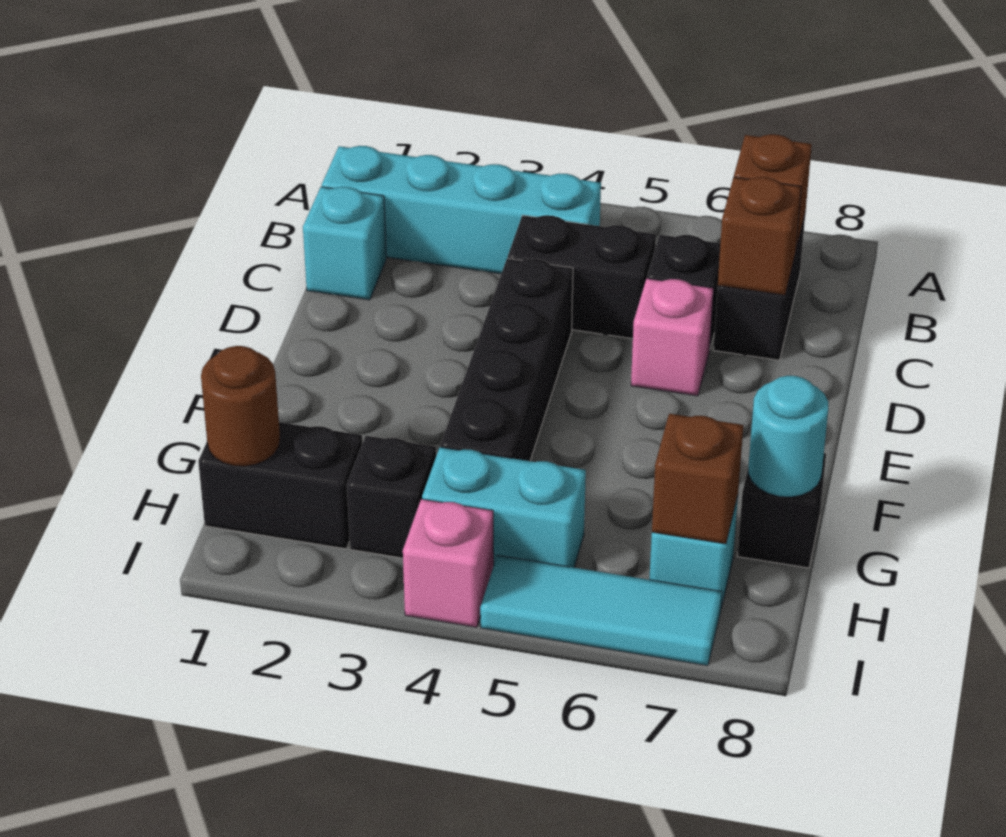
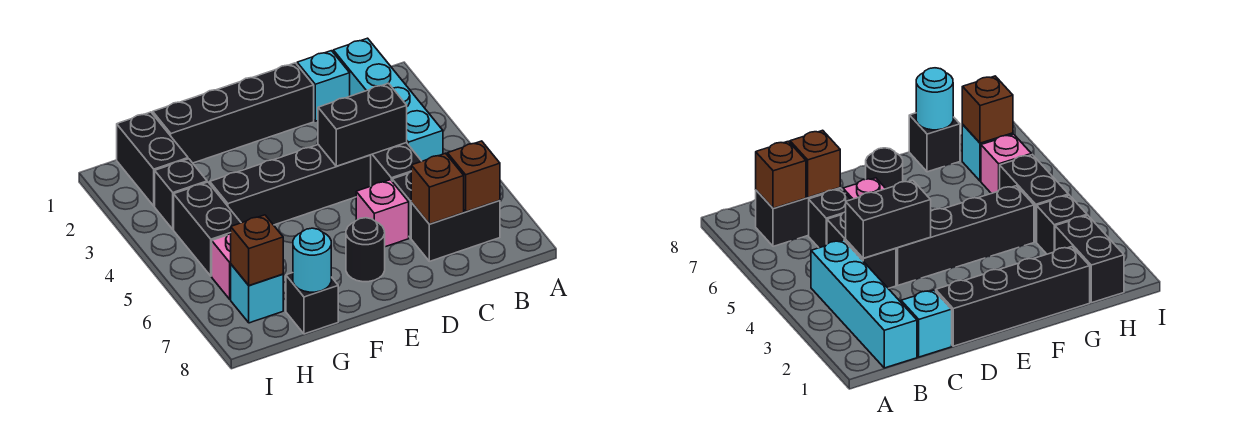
none -> black 1x2 brick [318,83,407,166]
none -> black 1x4 brick [153,63,314,163]
none -> black 1x1 round brick [346,218,385,282]
brown 1x1 round brick [201,346,280,466] -> none
cyan 1x2 brick [422,447,586,568] -> black 1x2 brick [174,182,241,276]
pink 1x1 brick [403,499,494,627] -> pink 1x1 brick moved to [212,233,231,299]
cyan 1x3 tile [480,555,722,666] -> none

